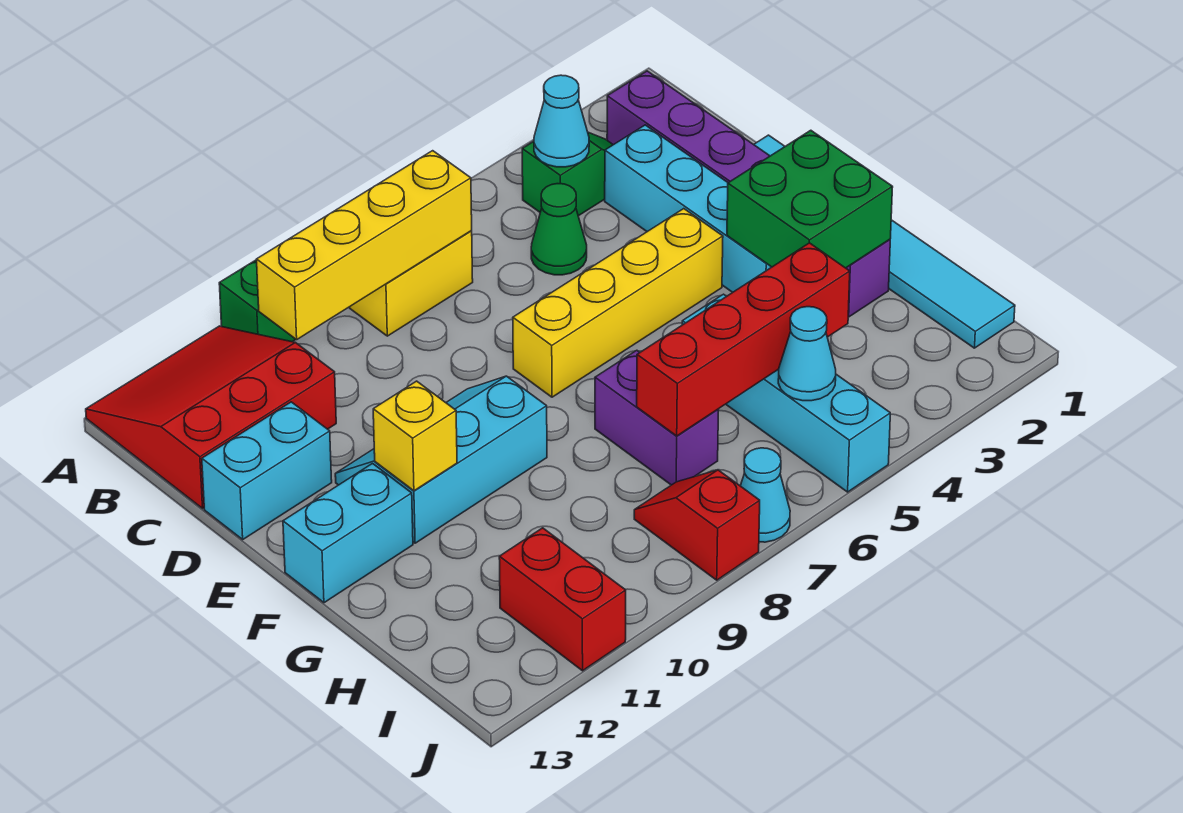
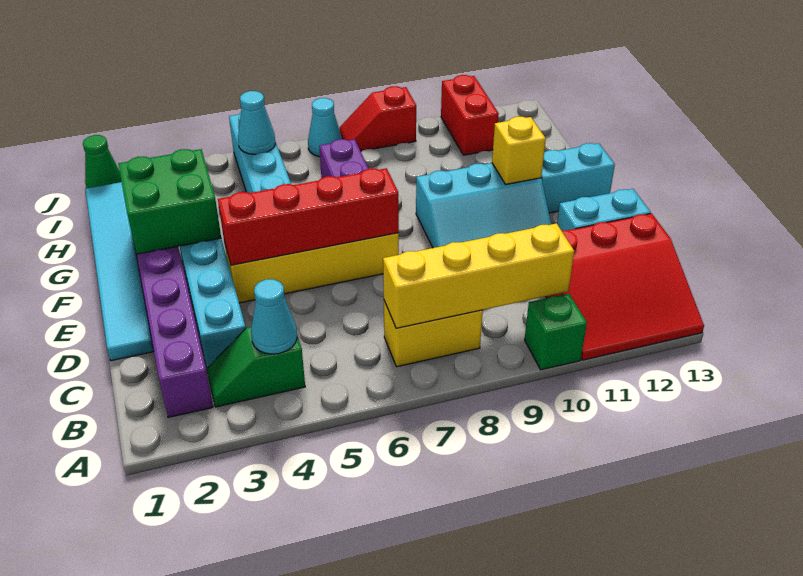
green 1x1 cone [531,184,587,275] -> green 1x1 cone moved to [83,135,122,188]
red 1x4 brick [637,243,850,436] -> red 1x4 brick moved to [218,168,399,265]
red 1x2 slope [634,470,760,580] -> red 1x2 slope turned to [339,86,416,151]

